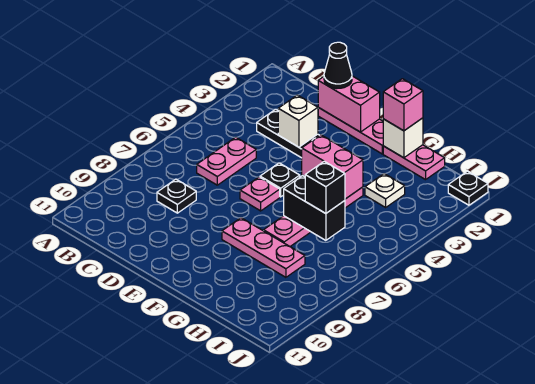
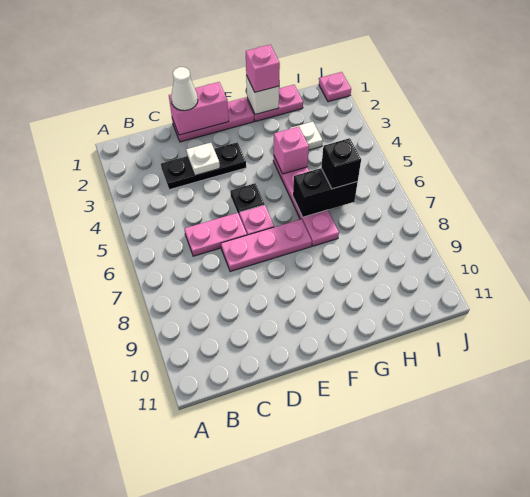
pink 1x2 plate [197,137,256,185] -> pink 1x2 plate turned to [185,213,247,256]
black 1x1 plate [157,179,196,213] -> none
black 1x1 cone [324,42,352,89] -> white 1x1 cone [171,67,198,111]
white 1x1 brick [278,95,318,147] -> white 1x1 plate [186,143,220,175]
pink 1x2 brick [302,135,363,199] -> pink 1x1 brick [274,127,309,174]
pink 1x3 plate [222,218,305,277] -> pink 1x3 plate moved to [221,219,312,272]
black 1x1 plate [448,171,488,205] -> pink 1x1 plate [319,72,351,102]

